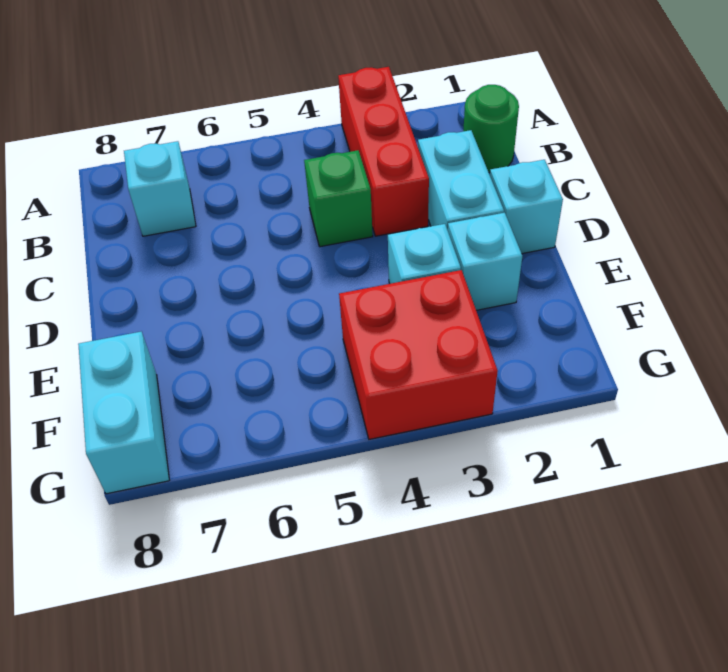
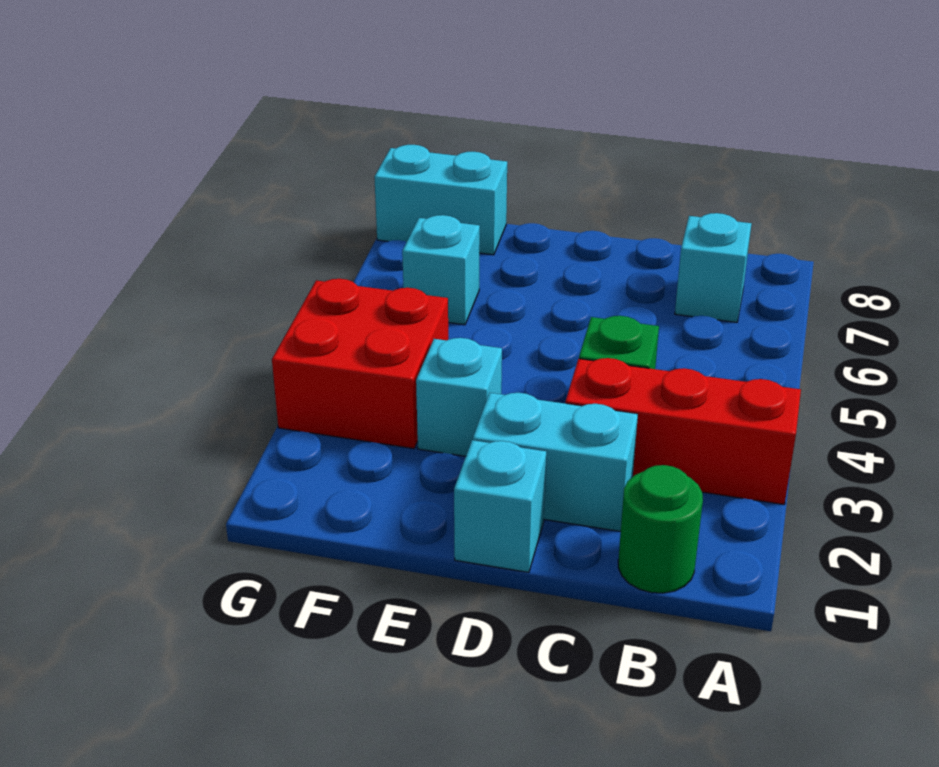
cyan 1x1 brick [448,213,522,310] -> cyan 1x1 brick moved to [402,215,480,325]

